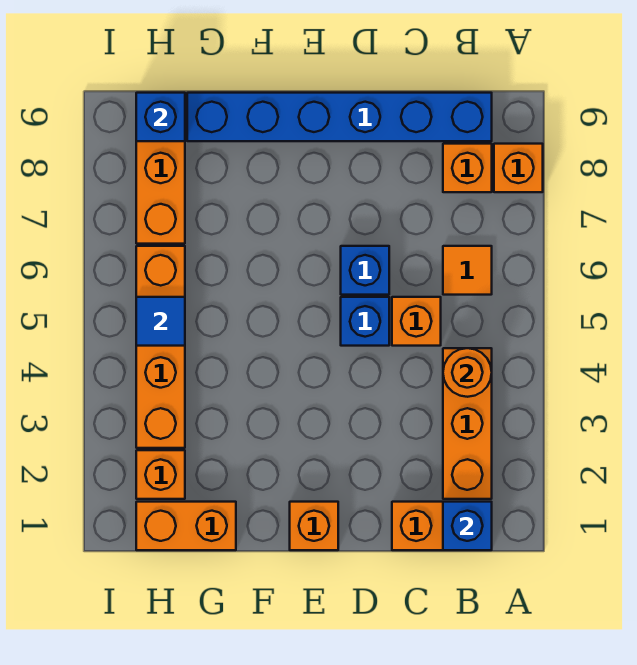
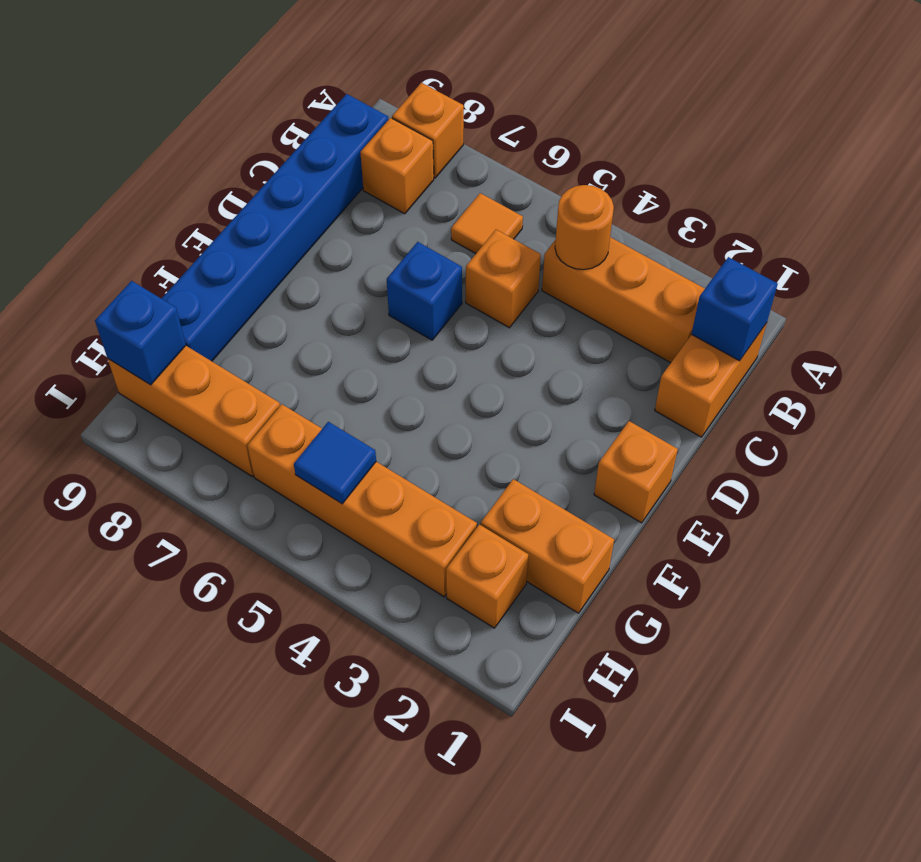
blue 1x1 brick [341,297,389,346] -> none
orange 1x2 brick [136,502,236,550] -> orange 1x2 brick turned to [481,479,614,613]

